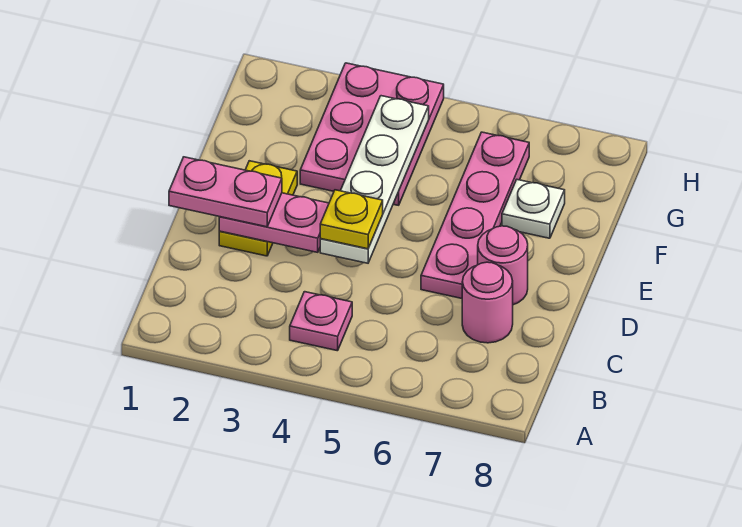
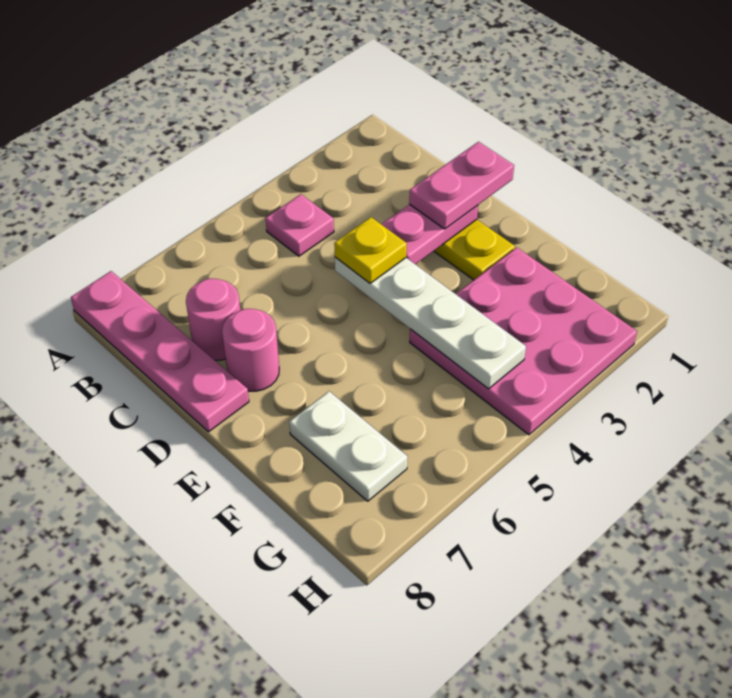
pink 1x4 plate [421,132,529,298] -> pink 1x4 plate moved to [71,271,249,432]
pink 2x3 plate [300,63,444,205] -> pink 3x3 plate [410,248,637,435]
white 1x1 plate [502,180,565,238] -> white 1x2 plate [289,391,408,501]

